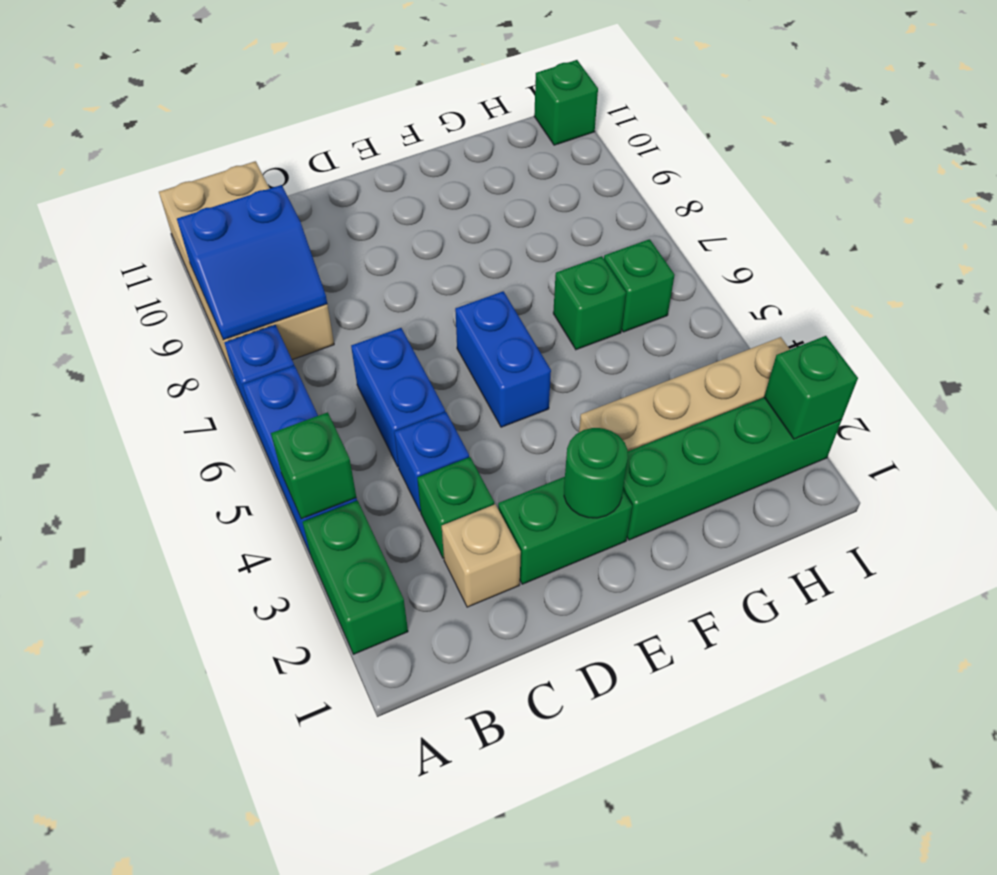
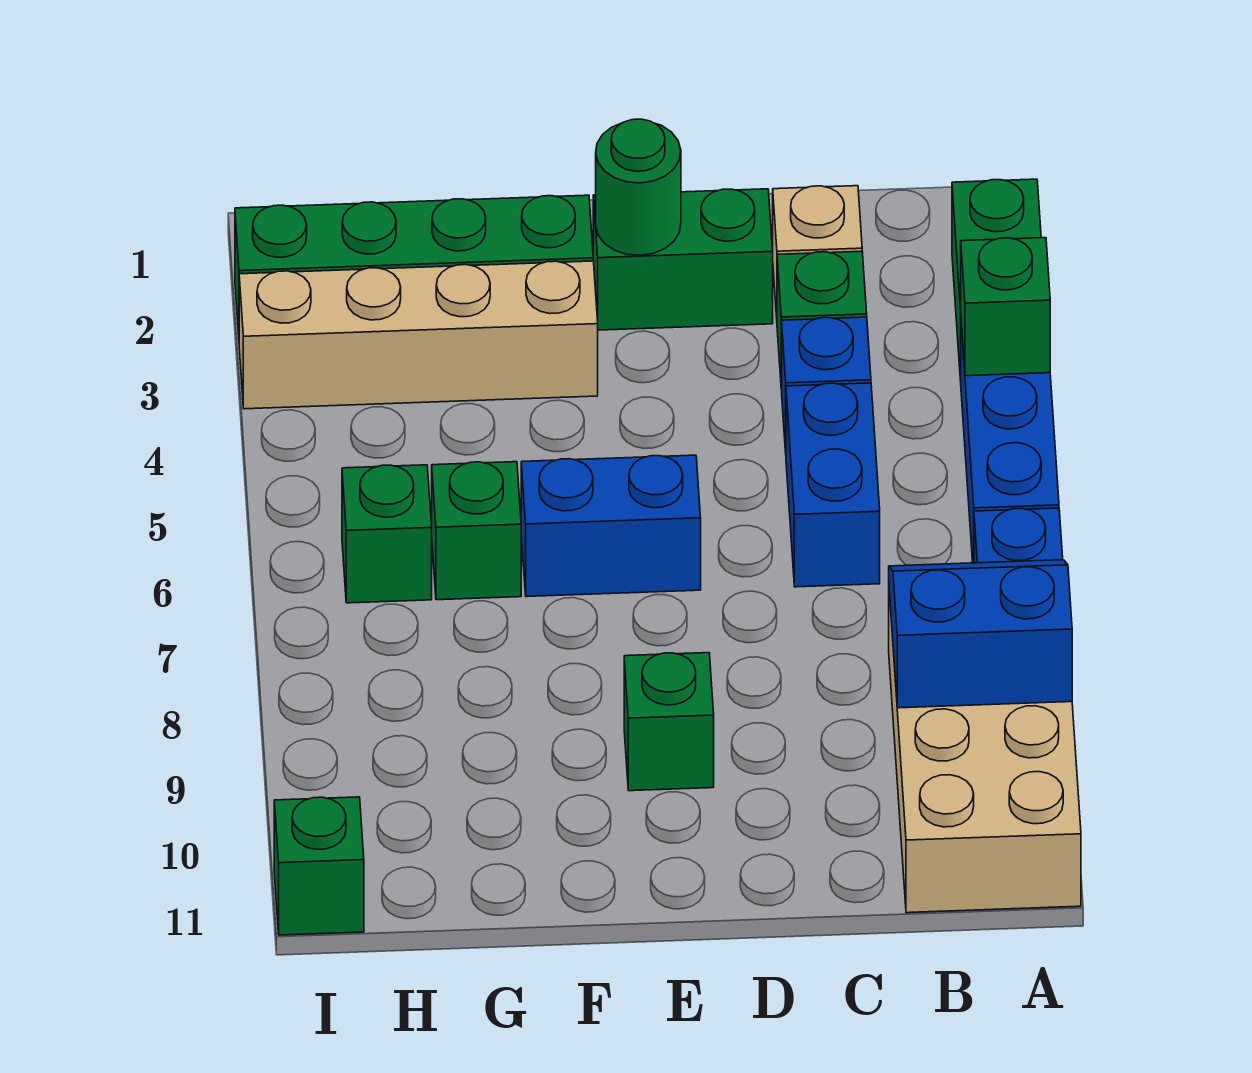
blue 1x2 brick [455,291,551,427] -> blue 1x2 brick turned to [521,455,701,597]
green 1x1 brick [764,336,858,439] -> green 1x1 brick moved to [624,653,714,791]

